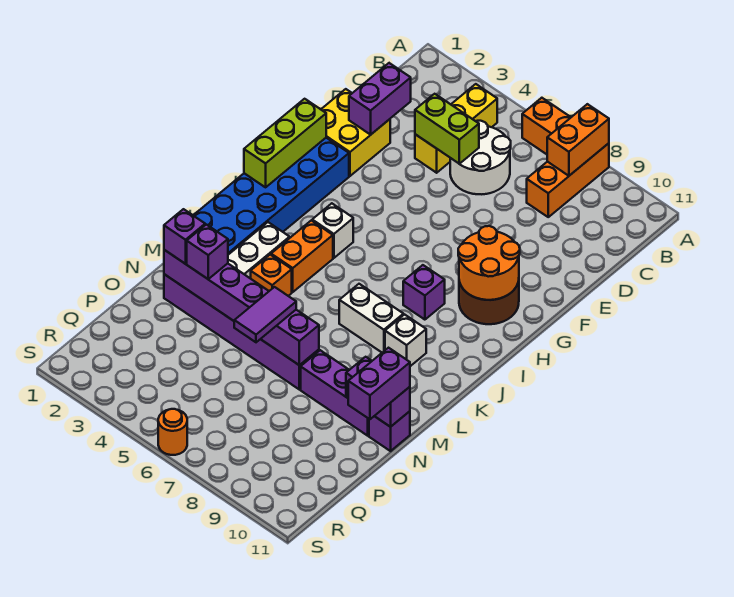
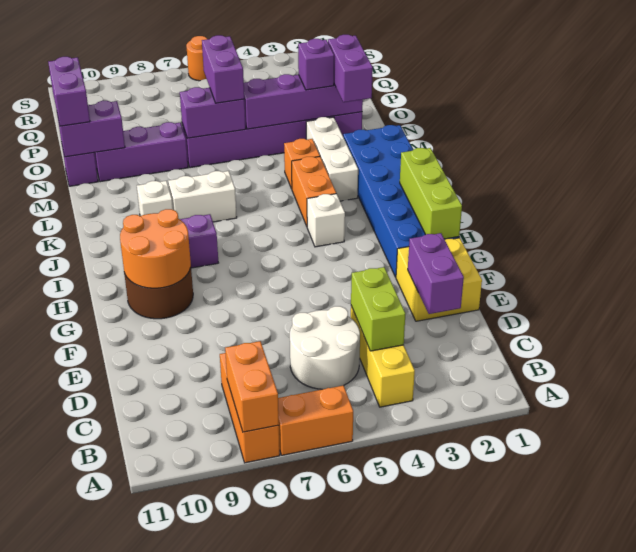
lime 1x2 brick [415,94,479,164] -> lime 1x2 brick turned to [351,267,406,351]
purple 1x1 brick [164,209,205,264] -> purple 1x2 brick [328,35,373,102]
purple 1x2 tile [234,287,296,342] -> purple 1x2 brick [202,35,244,103]

